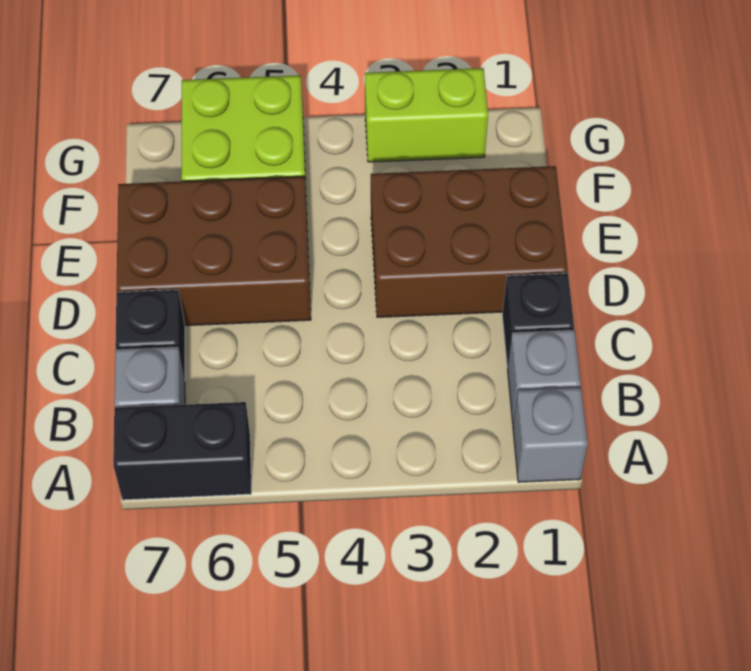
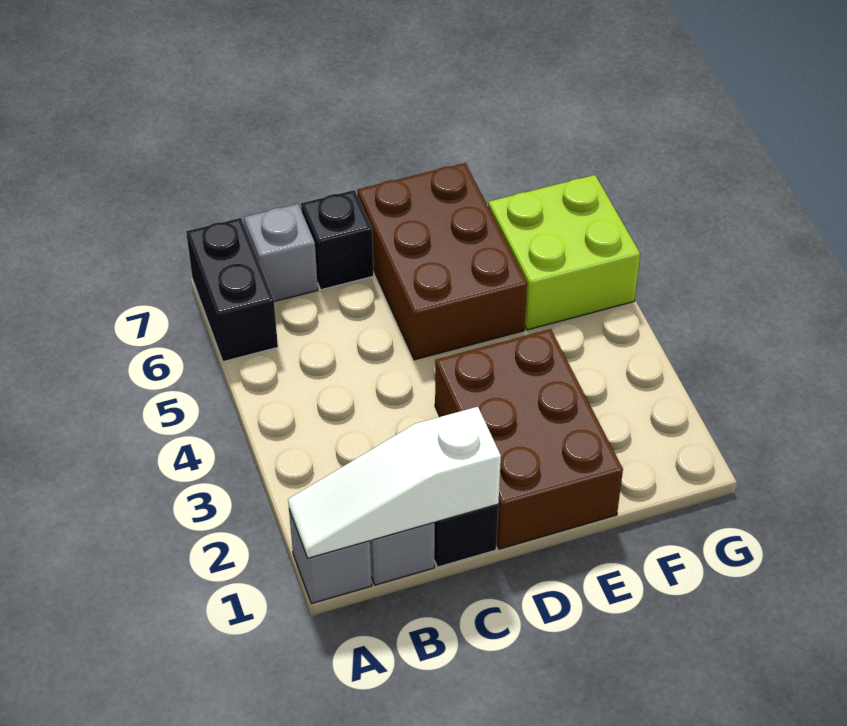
none -> white 1x3 slope [288,407,501,558]
lime 1x2 brick [365,68,488,162] -> none

